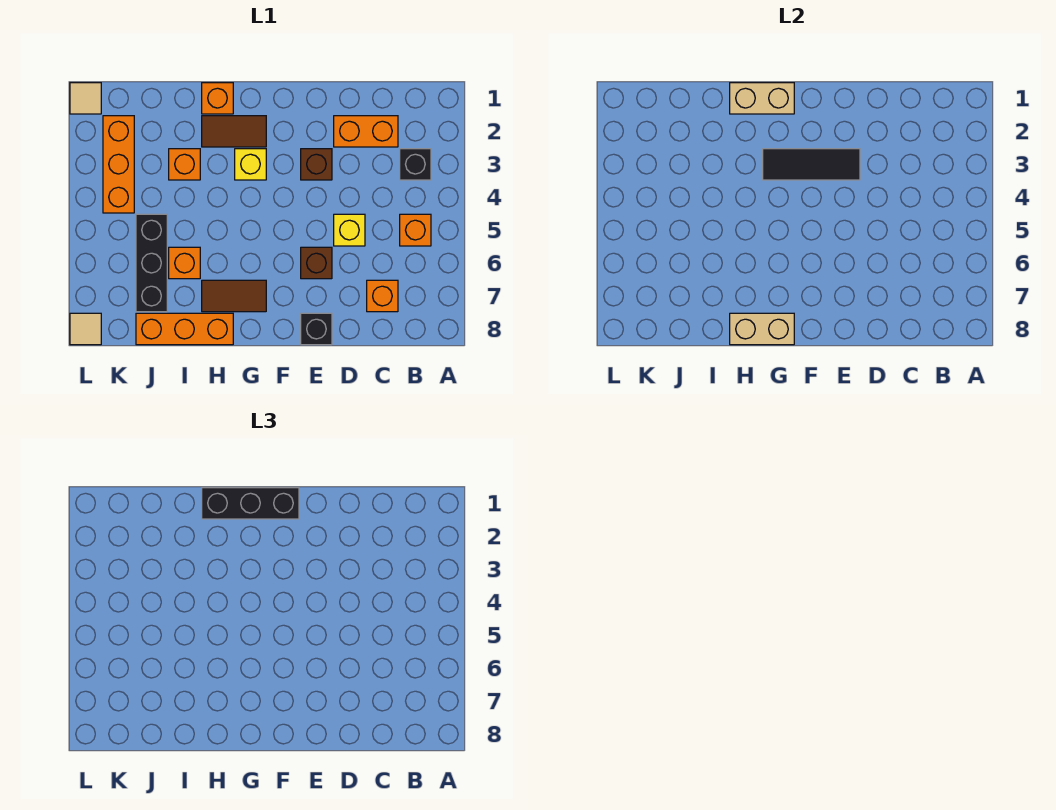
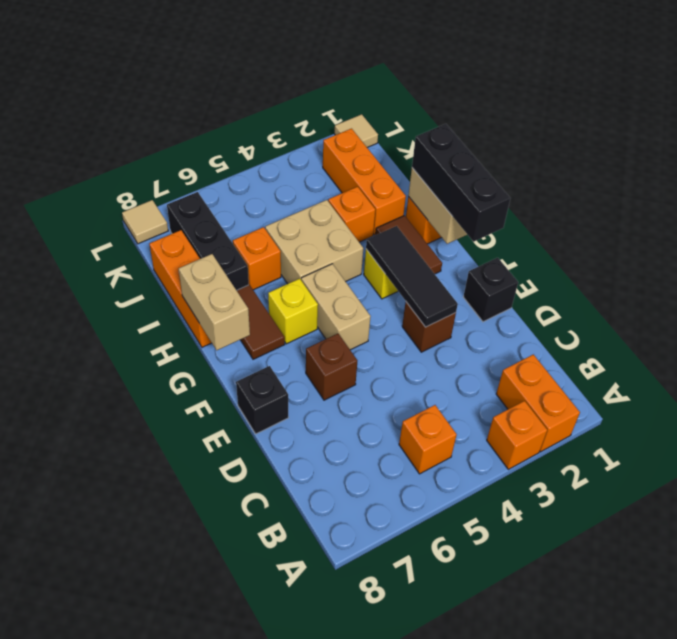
black 1x1 brick [400,149,431,180] -> black 1x1 brick moved to [463,258,518,322]
orange 1x2 brick [334,116,398,147] -> orange 1x2 brick moved to [496,354,580,452]
orange 1x1 brick [367,280,398,312] -> orange 1x1 brick moved to [487,401,547,469]
yellow 1x1 brick [334,214,365,246] -> yellow 1x1 brick moved to [268,279,318,344]
none -> tan 1x2 brick [301,264,371,350]
none -> tan 2x2 brick [265,200,363,284]
black 1x3 brick [136,214,167,312] -> black 1x3 brick turned to [167,192,249,290]
orange 1x3 brick [103,116,134,213] -> orange 1x3 brick turned to [323,129,406,235]

